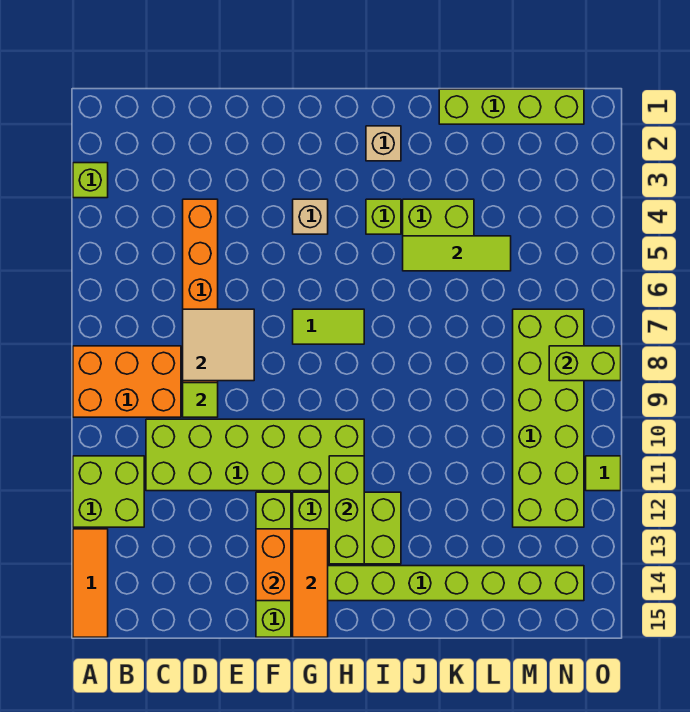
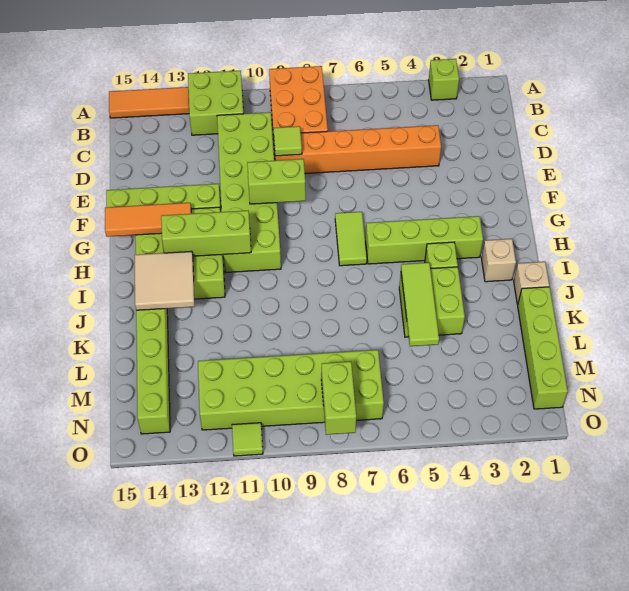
tan 2x2 tile [183,309,254,381] -> tan 2x2 tile moved to [135,251,194,310]
none -> lime 1x2 brick [247,159,306,204]
orange 1x2 brick [256,529,291,601] -> none
tan 1x1 brick [293,199,328,234] -> tan 1x1 brick moved to [514,262,549,304]
none -> lime 1x4 brick [366,216,483,264]

